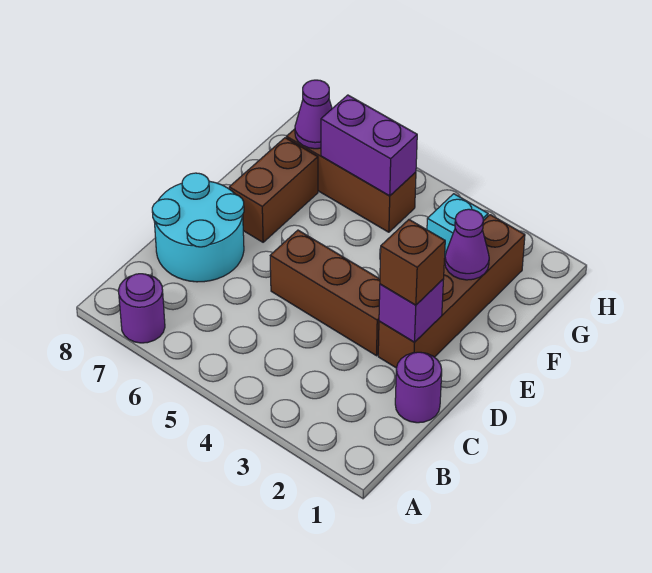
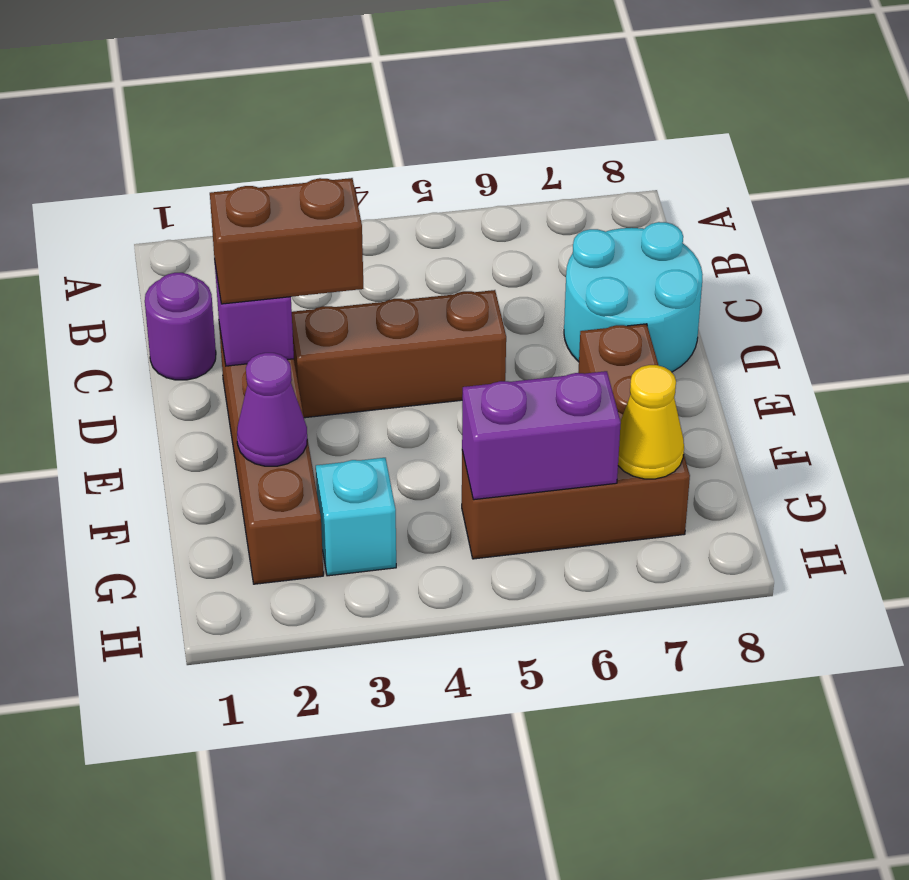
purple 1x1 round brick [119,274,165,343] -> none
brown 1x1 brick [380,220,445,305] -> brown 1x2 brick [210,178,363,304]
purple 1x1 cone [295,80,332,149] -> yellow 1x1 cone [618,365,684,479]

